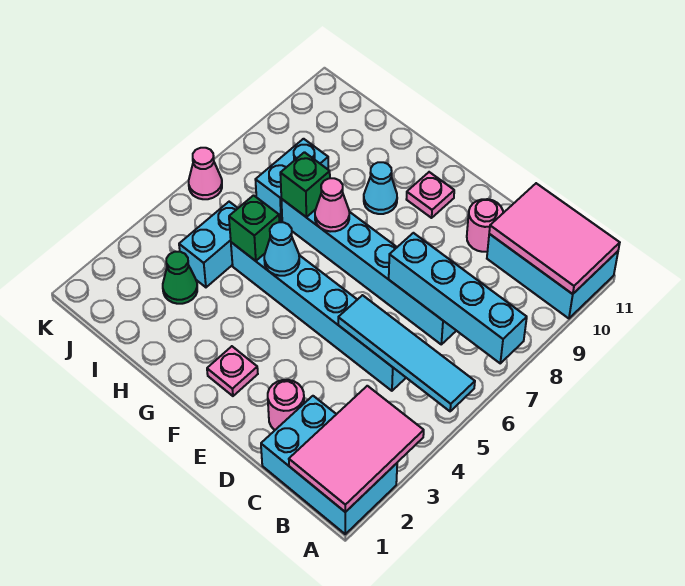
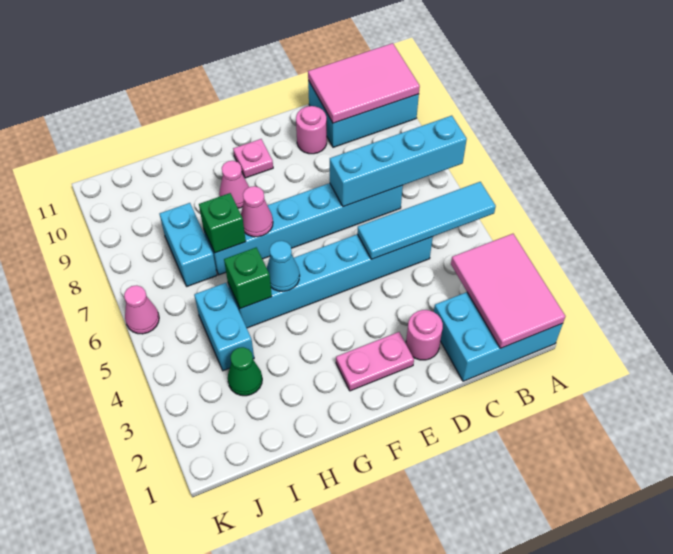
pink 1x1 plate [207,346,258,396] -> pink 1x2 plate [336,332,414,391]
cyan 1x1 cone [364,162,397,214] -> pink 1x1 cone [219,161,249,208]

